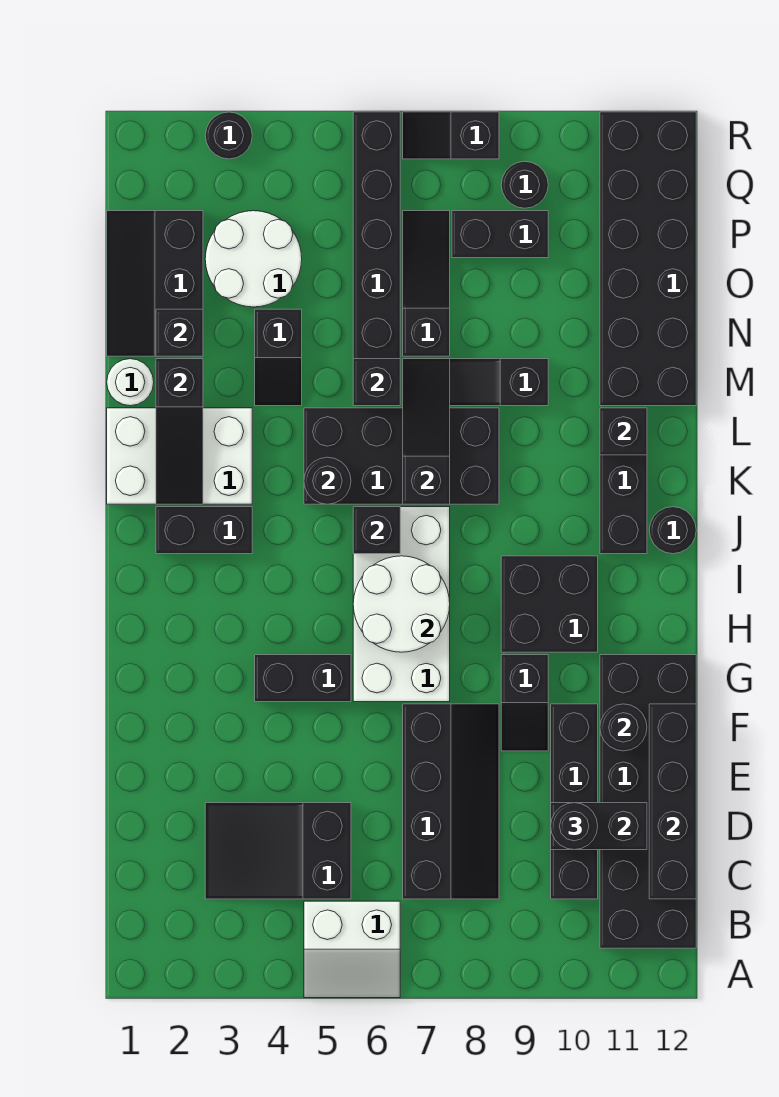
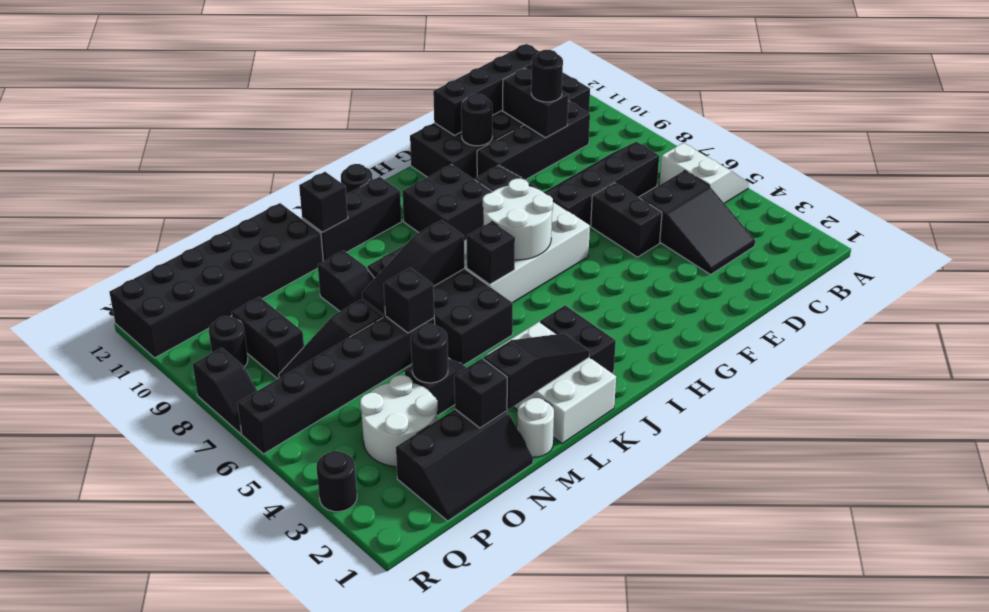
black 1x2 brick [255,655,351,702] -> black 1x2 brick moved to [591,183,662,257]
black 1x1 round brick [304,457,351,504] -> black 1x1 round brick moved to [411,324,448,383]

